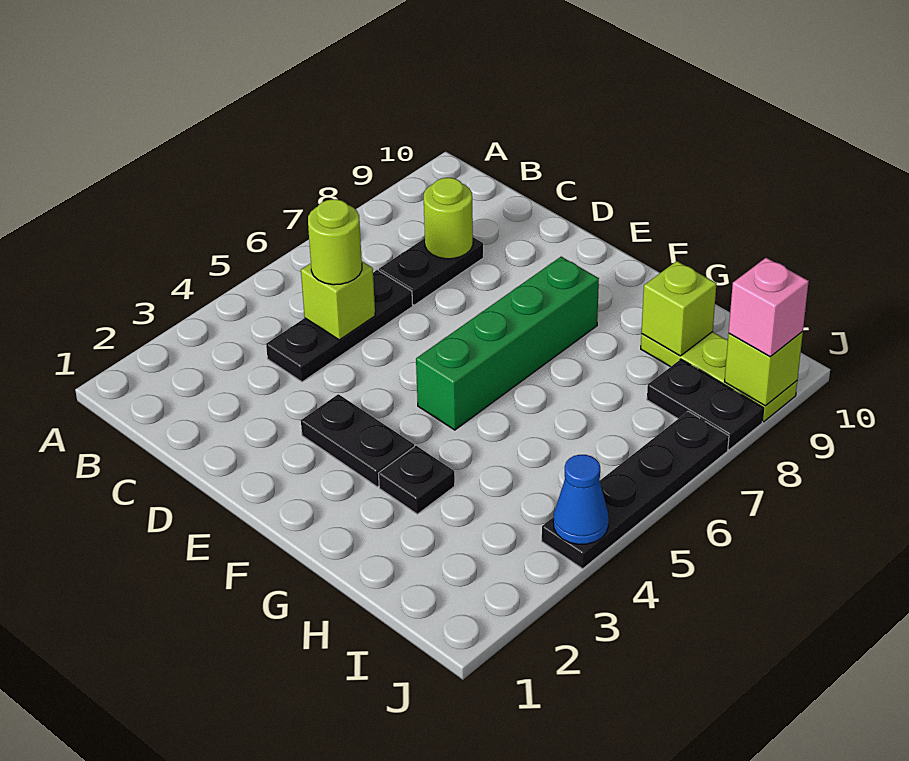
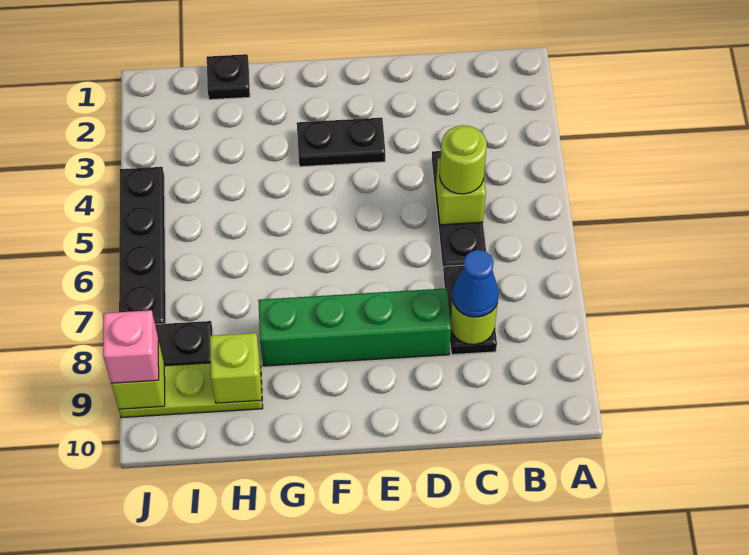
green 1x4 brick [416,257,599,430] -> green 1x4 brick turned to [258,288,451,366]
black 1x1 plate [379,446,455,514] -> black 1x1 plate moved to [207,54,250,100]
blue 1x1 cone [553,455,609,544] -> blue 1x1 cone moved to [452,250,499,317]

